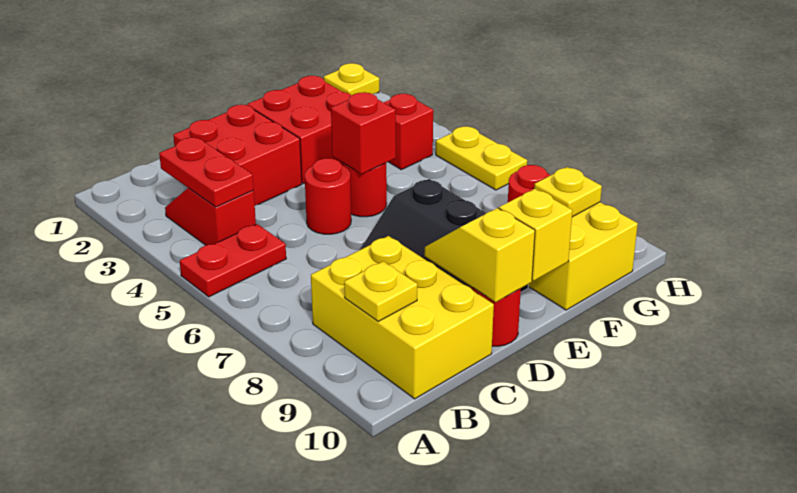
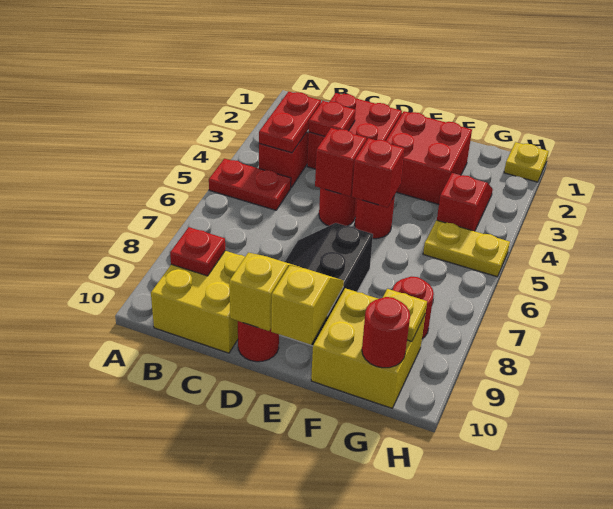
yellow 2x3 brick [311,236,494,399] -> yellow 2x2 brick [151,251,245,353]
yellow 1x1 plate [344,261,417,321] -> red 1x1 plate [170,227,225,276]
none -> red 1x1 plate [309,101,356,136]
none -> red 1x1 brick [315,128,366,196]
none -> red 1x1 round brick [362,297,410,368]
yellow 1x2 plate [436,126,527,190] -> yellow 1x2 plate turned to [423,220,510,277]

